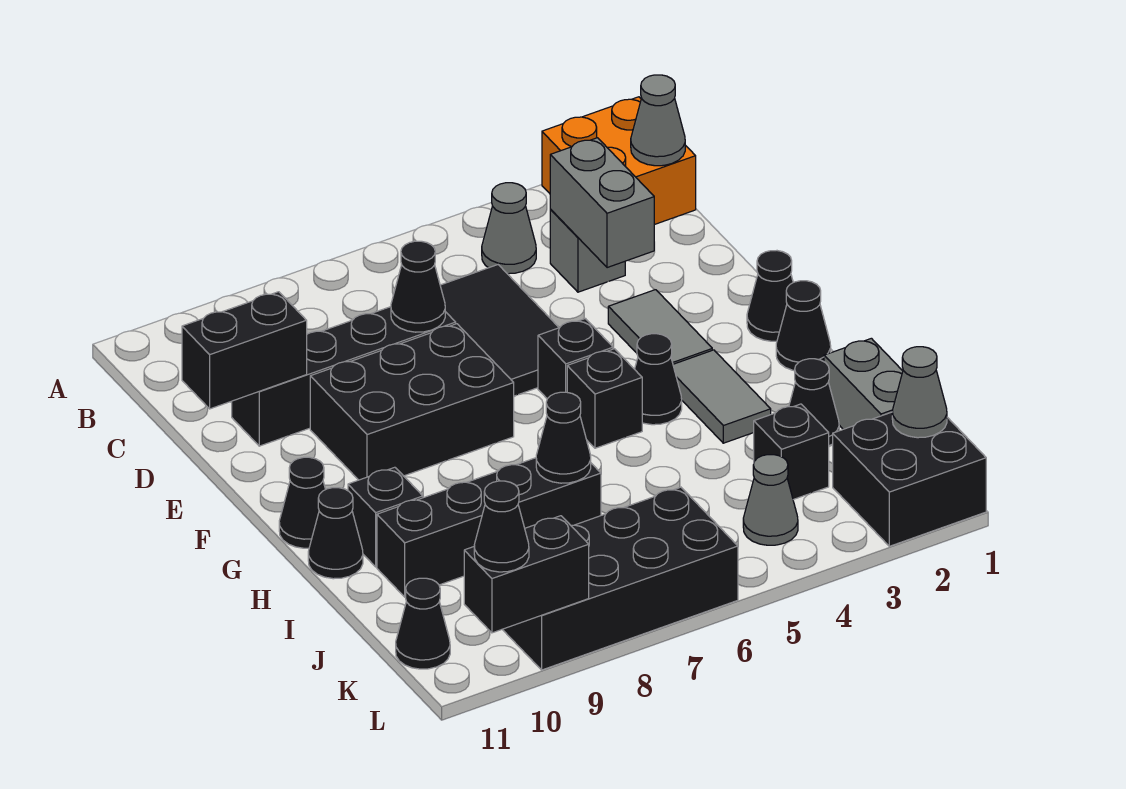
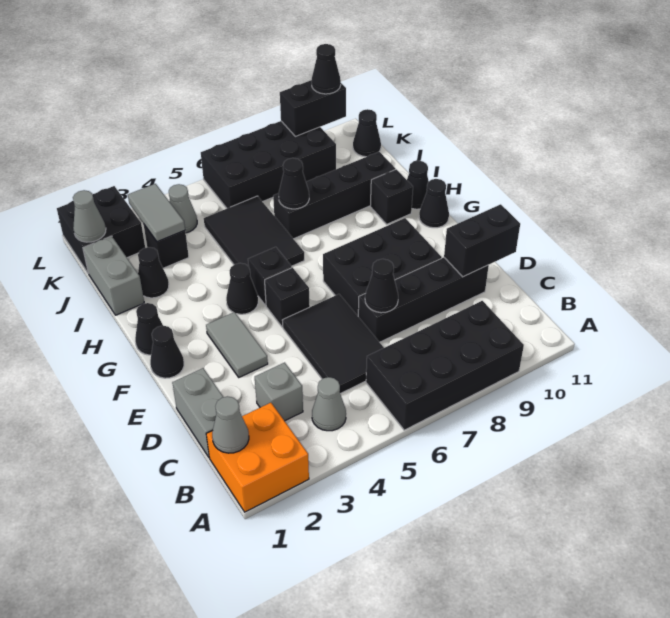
none -> black 2x4 brick [366,301,524,430]
grey 1x2 brick [550,138,654,268] -> grey 1x2 brick moved to [172,368,223,458]
grey 1x2 tile [673,350,771,443] -> grey 1x2 tile moved to [128,184,185,242]
none -> black 2x3 tile [204,196,304,266]

